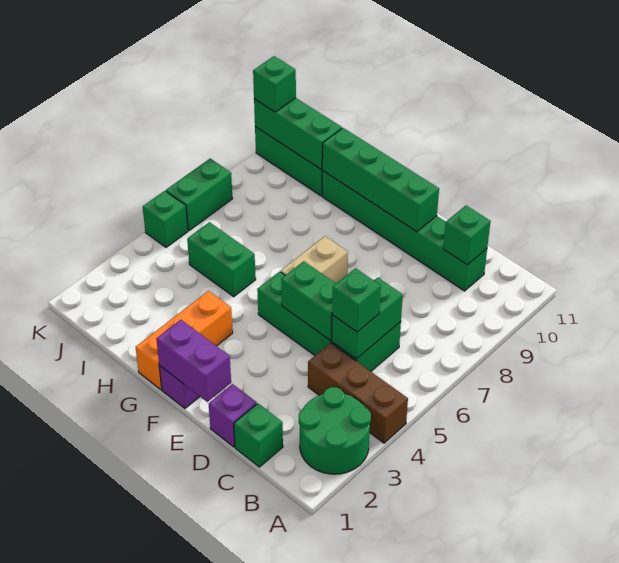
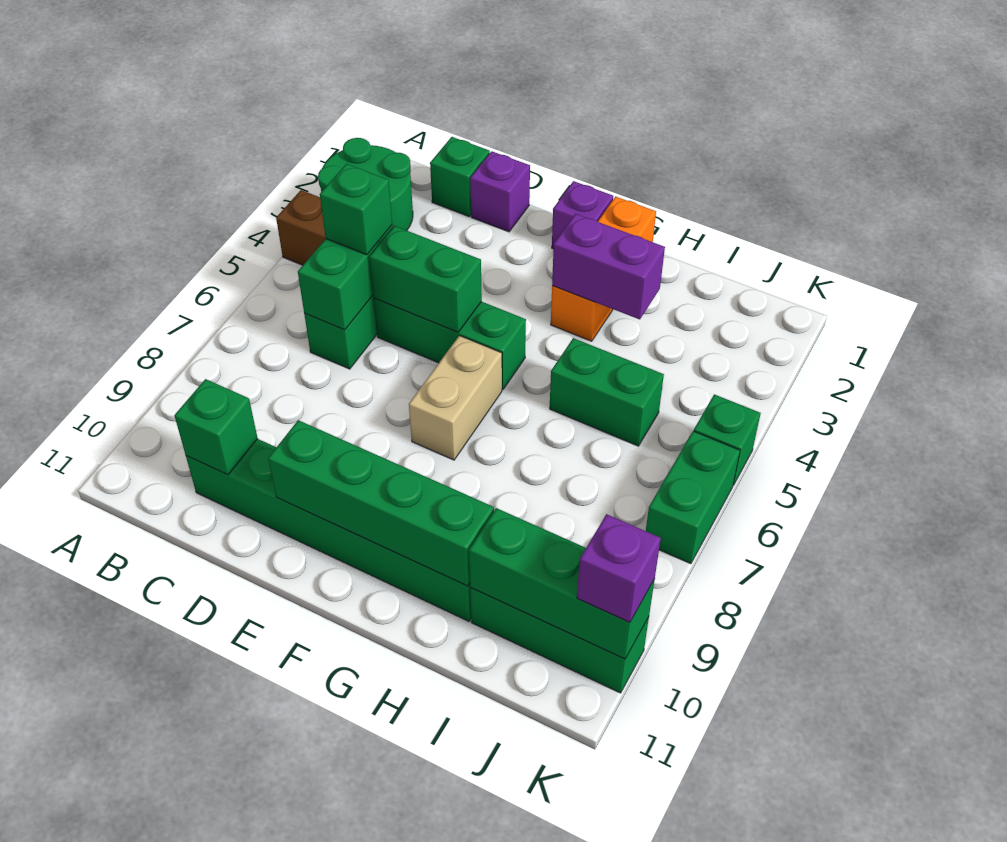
purple 1x2 brick [156,320,231,402] -> purple 1x2 brick moved to [552,214,665,319]
green 1x1 brick [253,56,296,112] -> purple 1x1 brick [577,514,661,622]

